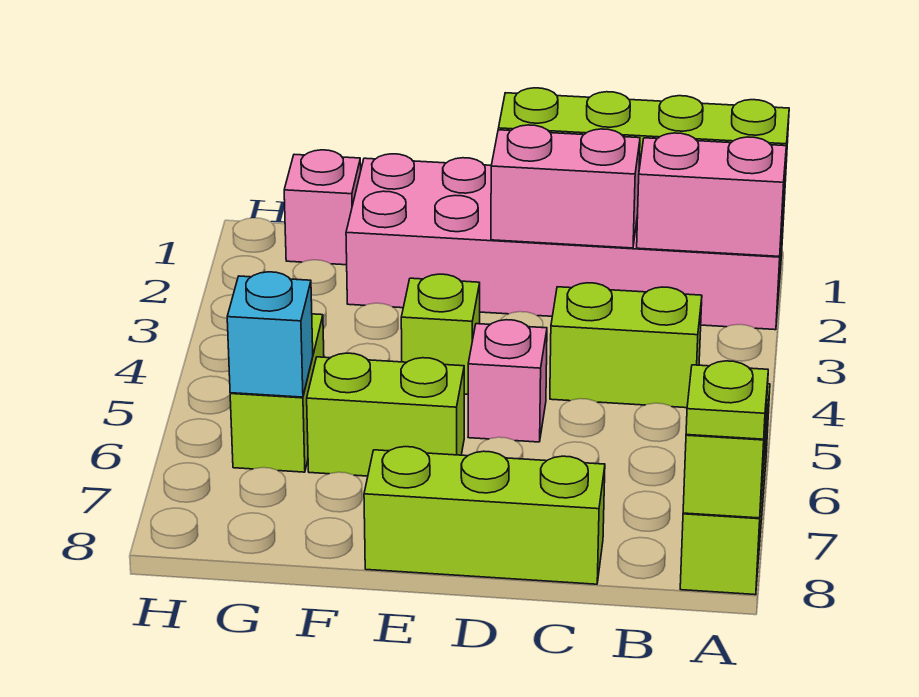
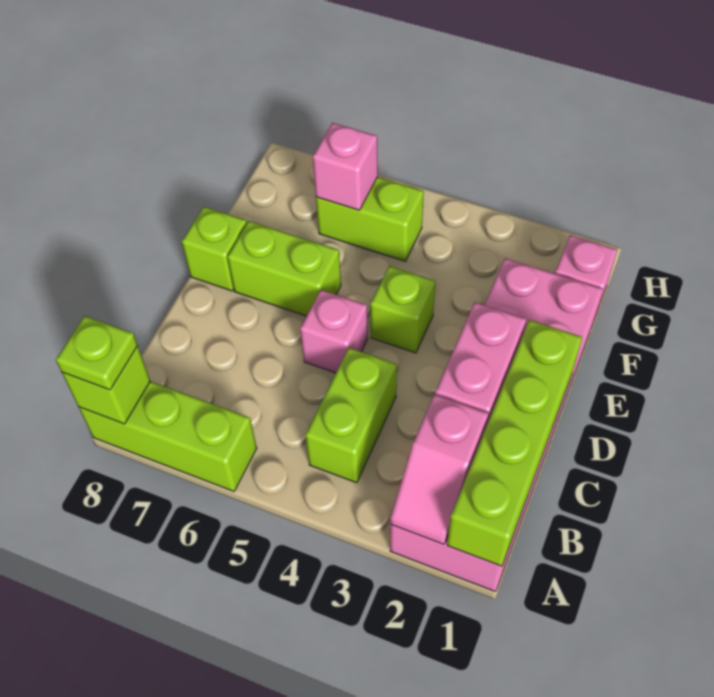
pink 1x2 brick [637,133,786,256] -> pink 1x2 slope [390,394,489,544]
lime 1x3 brick [364,447,605,584] -> lime 1x1 brick [182,207,247,291]
lime 1x2 brick [307,353,464,476] -> lime 1x2 brick turned to [228,221,341,316]
cyan 1x1 brick [227,272,313,397] -> pink 1x1 brick [313,123,378,210]

